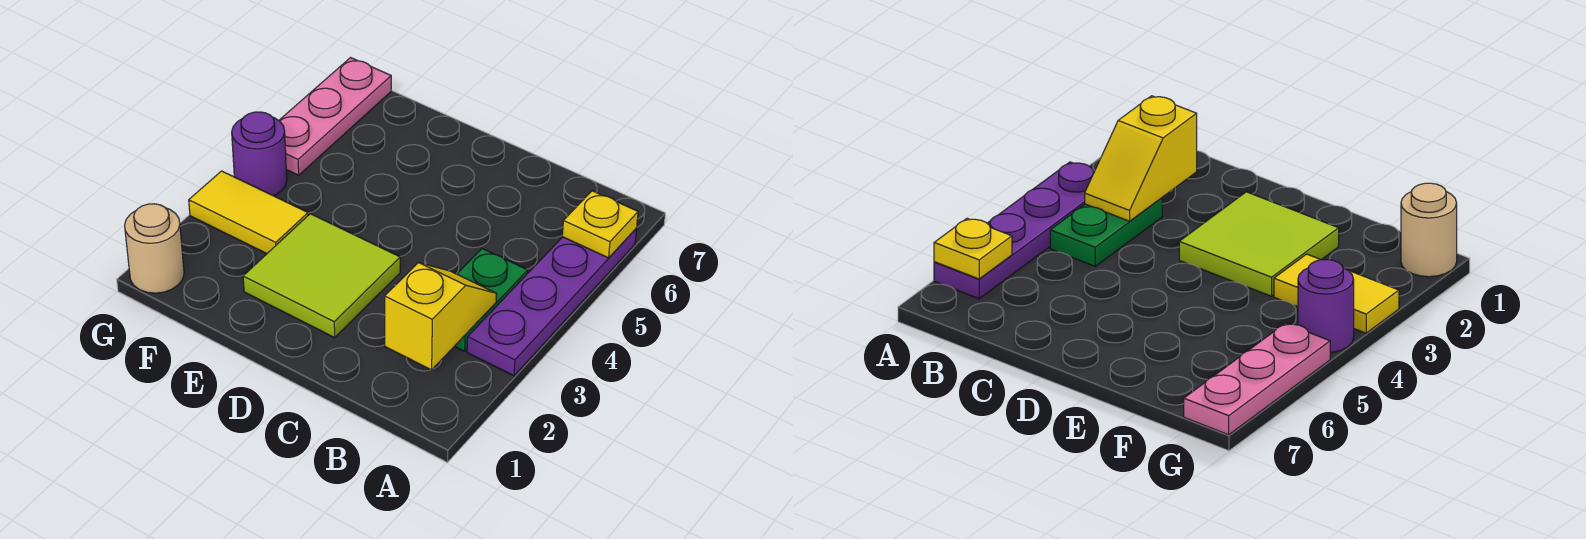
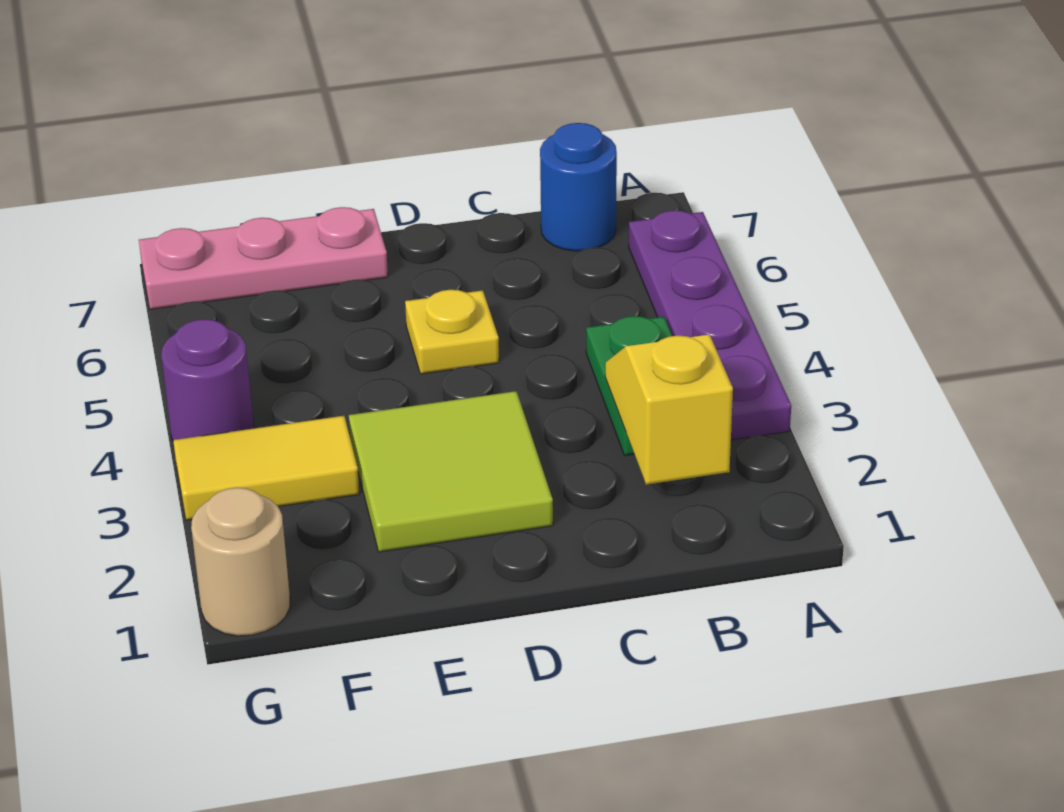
yellow 1x1 plate [562,191,638,258] -> yellow 1x1 plate moved to [405,290,499,374]
none -> blue 1x1 round brick [540,123,617,251]
pink 1x3 plate [279,58,391,175] -> pink 1x3 plate turned to [139,207,388,309]

